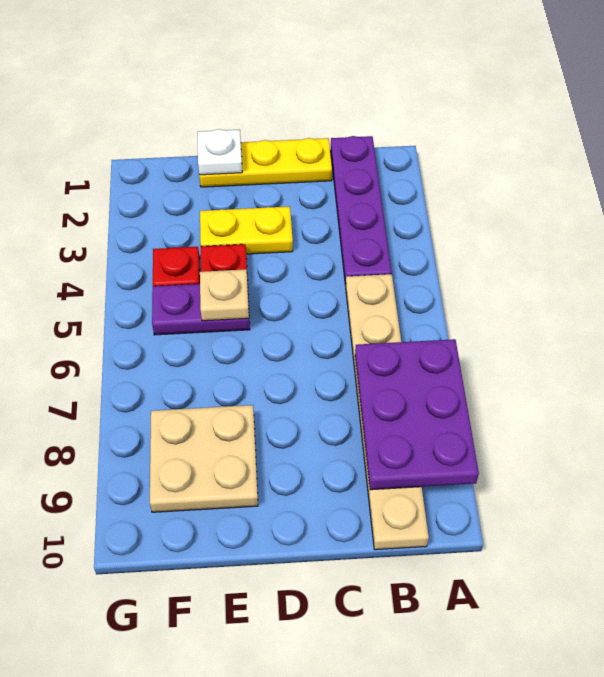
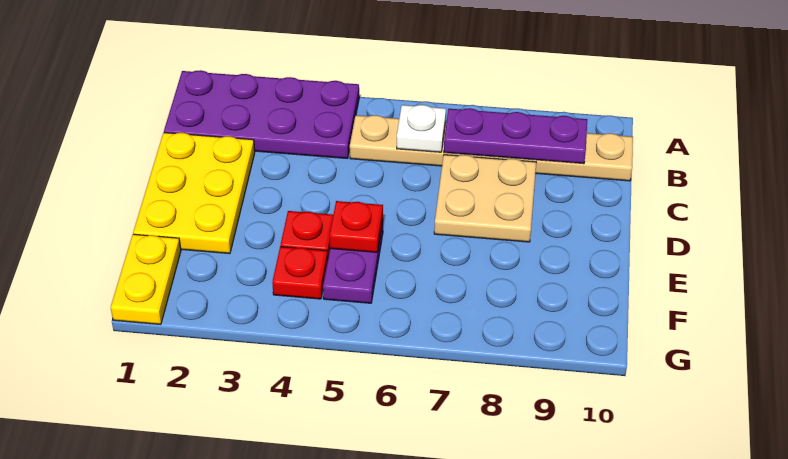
purple 2x3 plate [355,339,479,490] -> purple 1x3 plate [444,108,587,164]
purple 1x4 plate [331,136,392,286] -> purple 2x4 plate [164,70,359,159]
yellow 1x3 plate [199,138,332,187] -> yellow 2x3 plate [133,133,255,254]
yellow 1x2 plate [200,206,293,254] -> yellow 1x2 plate moved to [111,234,181,324]
white 1x1 plate [197,129,242,175] -> white 1x1 plate moved to [397,105,446,152]
tan 1x1 plate [200,269,249,321] -> red 1x1 plate [329,201,383,252]
tan 2x2 plate [150,405,258,512] -> tan 2x2 plate moved to [434,155,536,242]

